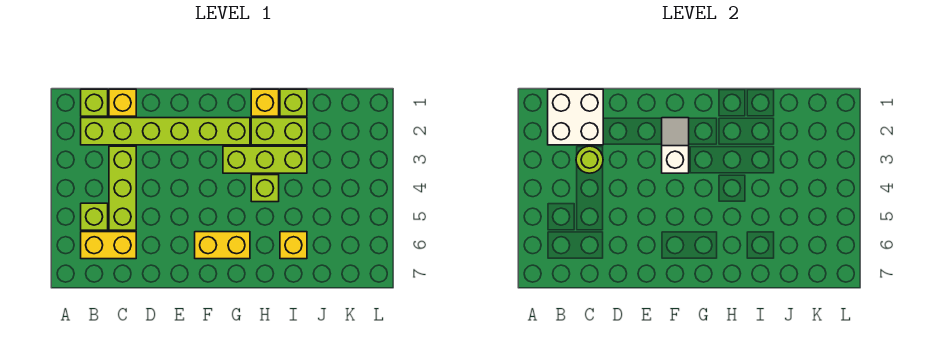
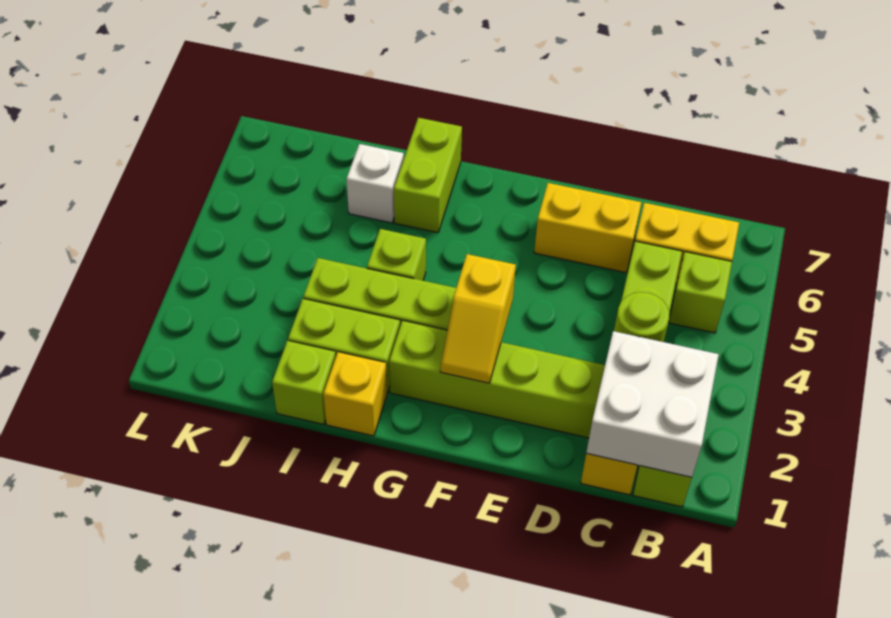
white 1x2 slope [662,118,689,173] -> yellow 1x2 slope [440,254,516,383]
yellow 1x2 brick [195,232,250,259] -> yellow 1x2 brick moved to [534,183,642,273]
none -> lime 1x2 brick [394,118,462,233]
yellow 1x1 brick [280,232,307,259] -> white 1x1 brick [346,144,404,223]

